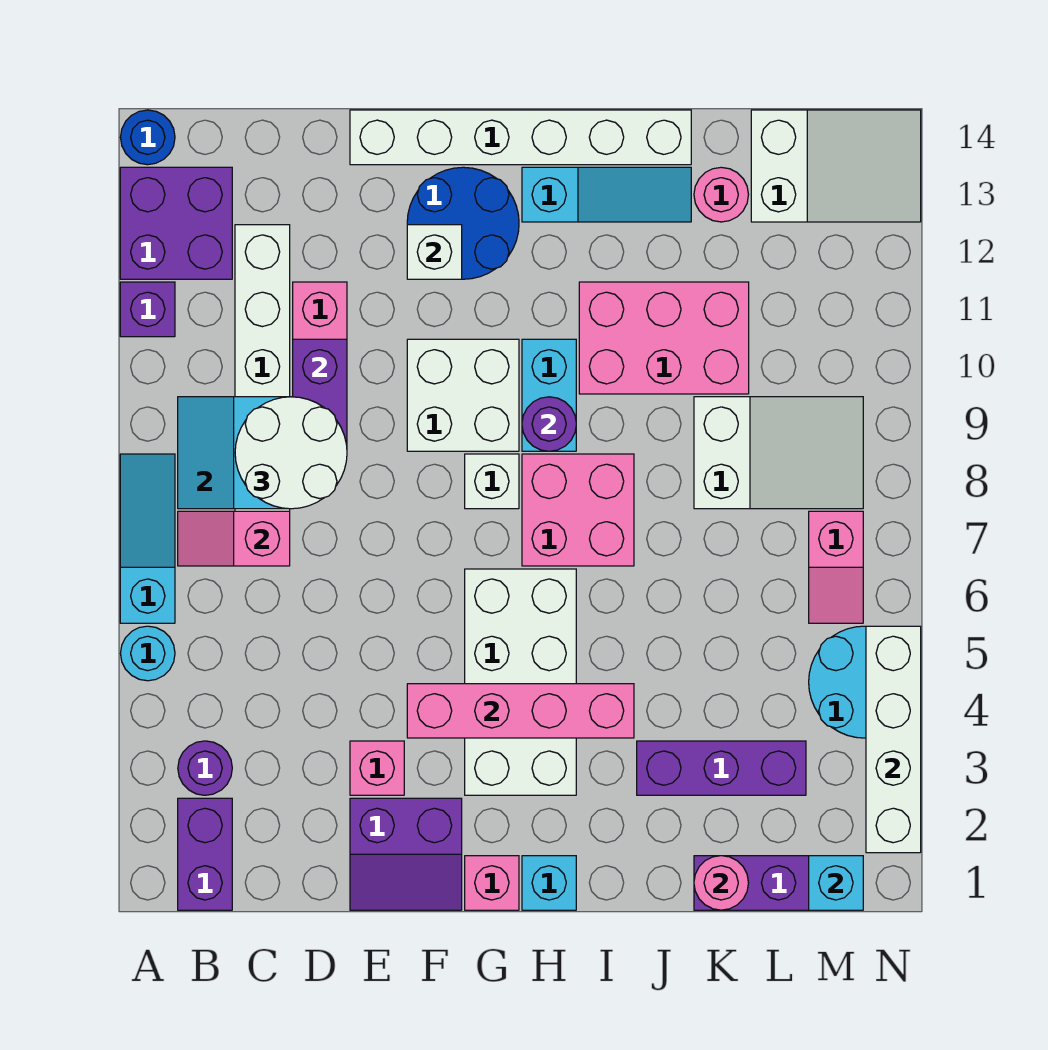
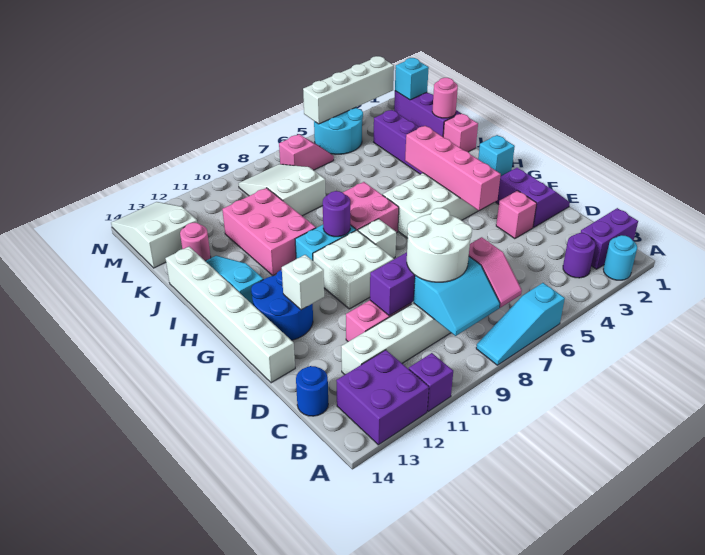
cyan 1x1 round brick [121,626,175,681] -> cyan 1x1 round brick moved to [603,235,637,280]
blue 1x1 round brick [120,110,175,165] -> blue 1x1 round brick moved to [296,366,328,416]
pink 1x1 brick [465,856,519,910] -> pink 1x1 brick moved to [443,113,478,152]

